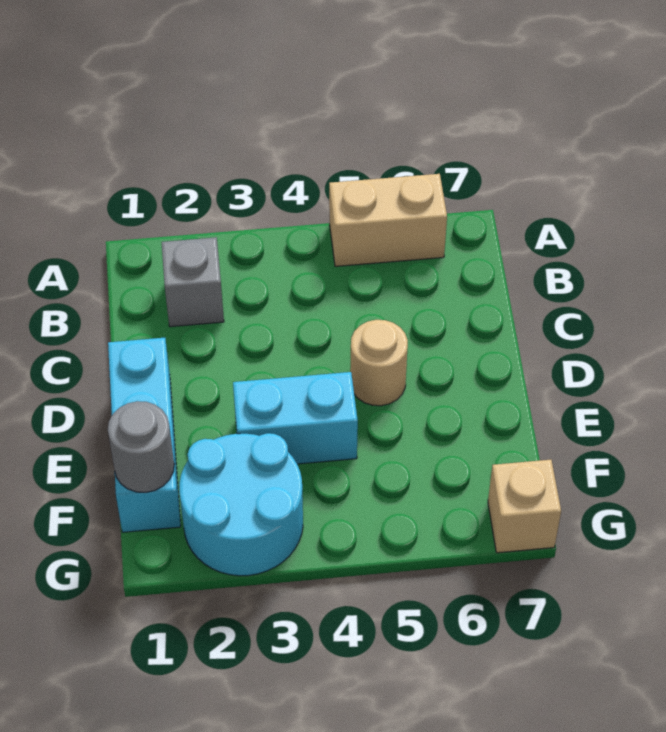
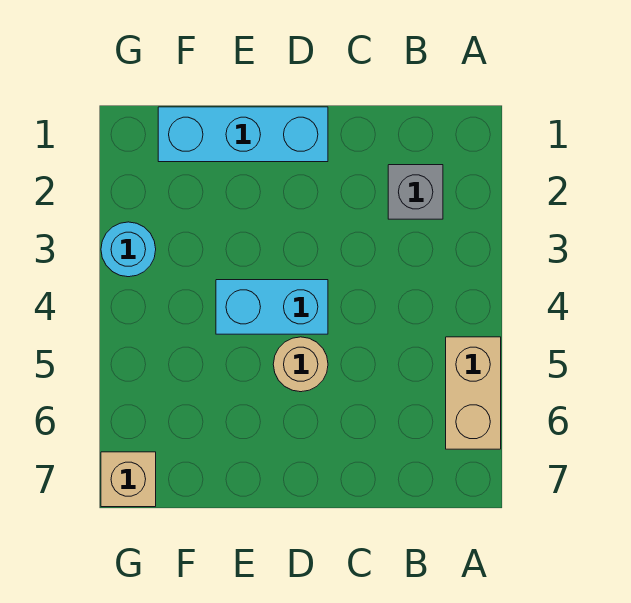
cyan 1x2 brick [233,372,358,464] -> cyan 1x2 brick turned to [216,280,328,334]
grey 1x1 round brick [108,401,174,492] -> none
cyan 2x2 round brick [179,433,303,576] -> cyan 1x1 round brick [101,222,156,277]

